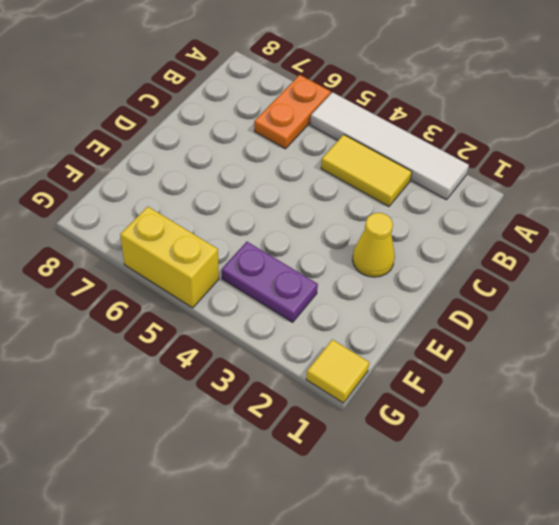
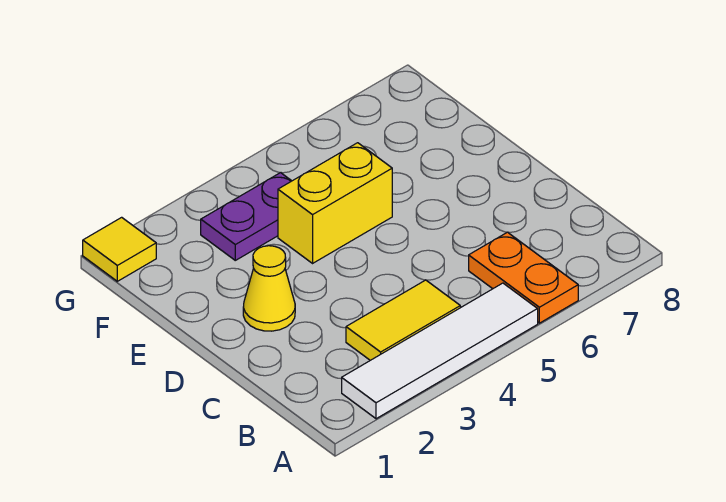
yellow 1x2 brick [120,206,219,308] -> yellow 1x2 brick moved to [278,143,392,263]

